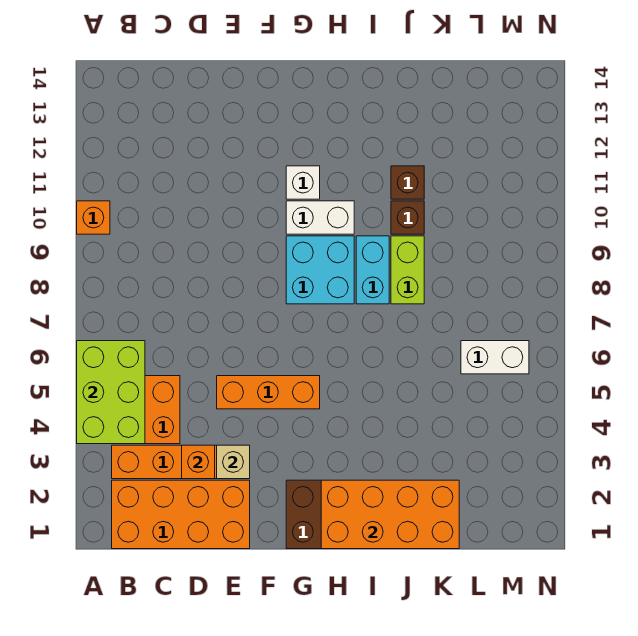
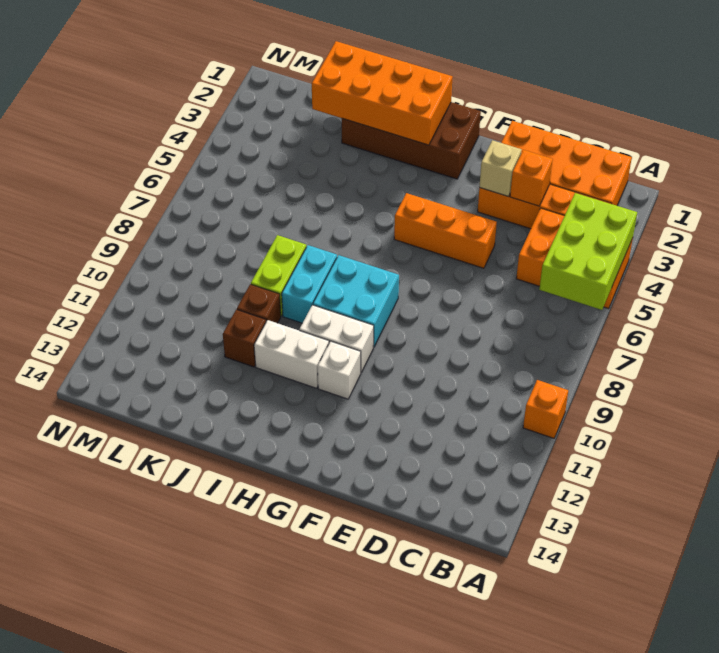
white 1x2 brick [461,341,529,374] -> white 1x2 brick moved to [254,320,329,388]

